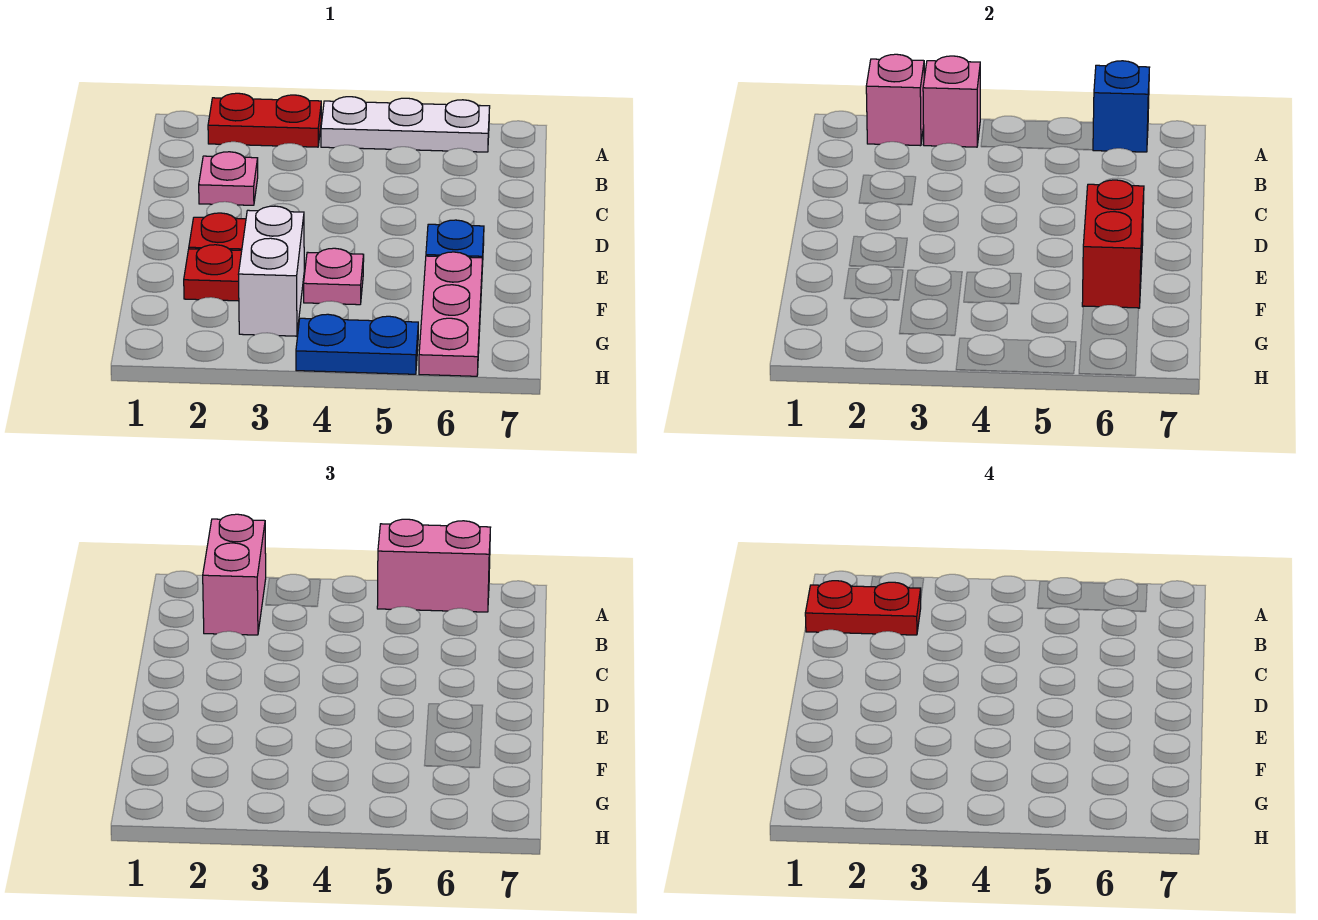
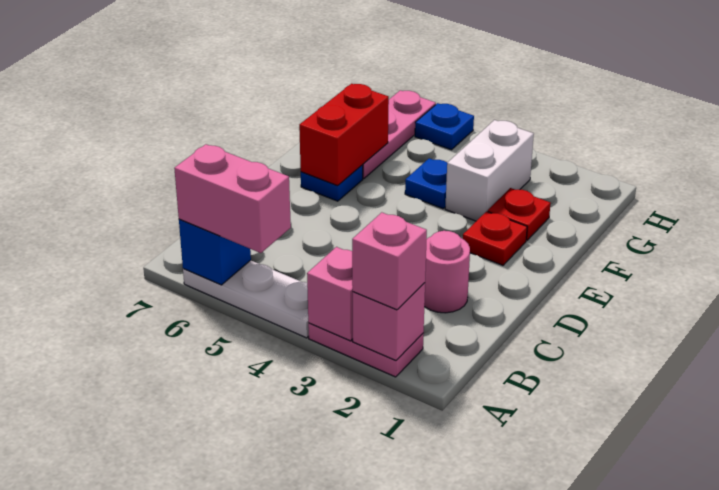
red 1x2 plate [208,93,321,147] -> pink 1x2 plate [308,323,424,377]
pink 1x2 brick [203,514,266,635] -> pink 1x1 brick [352,212,427,310]
red 1x2 plate [805,581,921,635] -> none
pink 1x1 plate [199,152,258,205] -> pink 1x1 round brick [424,231,470,313]
pink 1x1 plate [304,248,364,305] -> blue 1x1 plate [405,158,447,209]
blue 1x2 plate [296,314,418,374] -> blue 1x1 plate [415,103,474,150]

